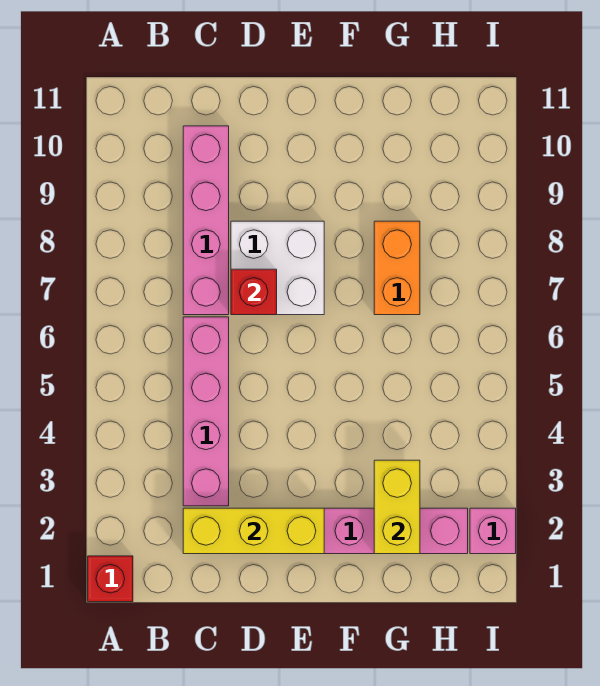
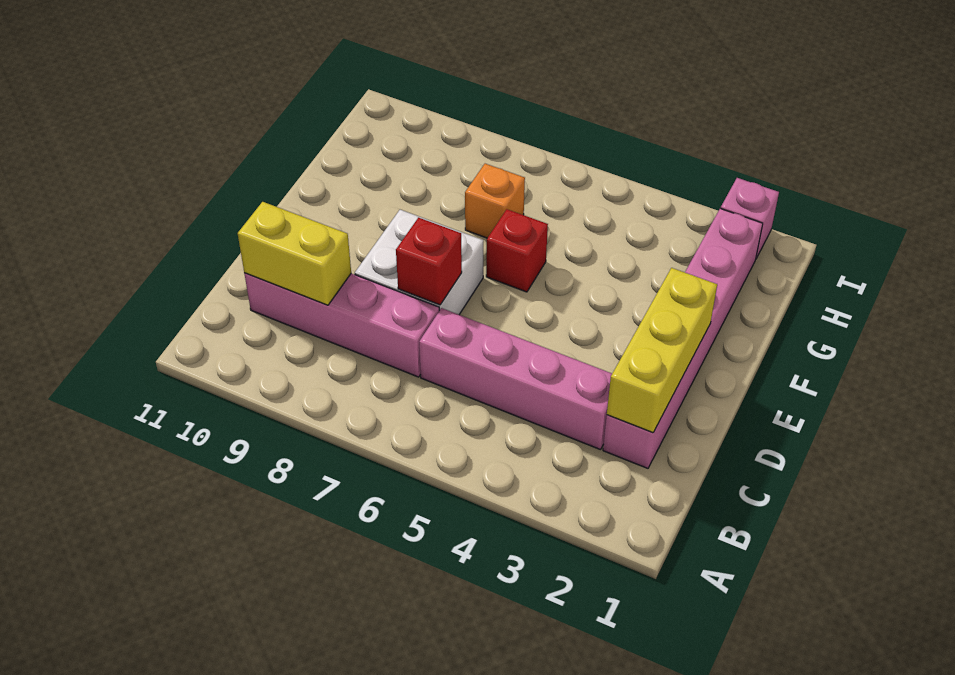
red 1x1 brick [88,556,133,602] -> red 1x1 brick moved to [486,209,548,292]
yellow 1x2 brick [374,460,420,554] -> yellow 1x2 brick moved to [238,202,351,305]
orange 1x2 brick [374,221,420,315] -> orange 1x1 brick [465,164,525,238]

